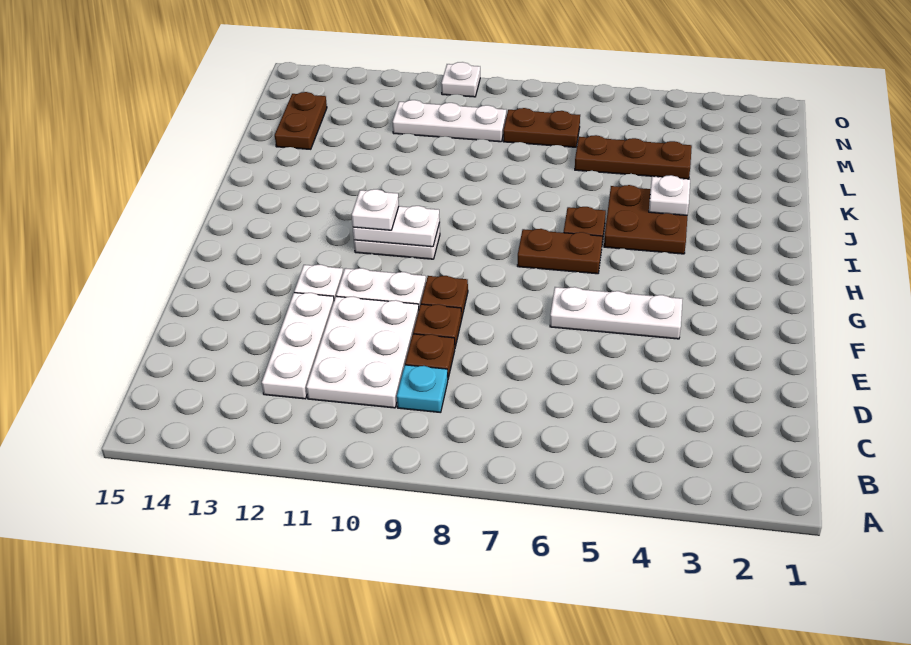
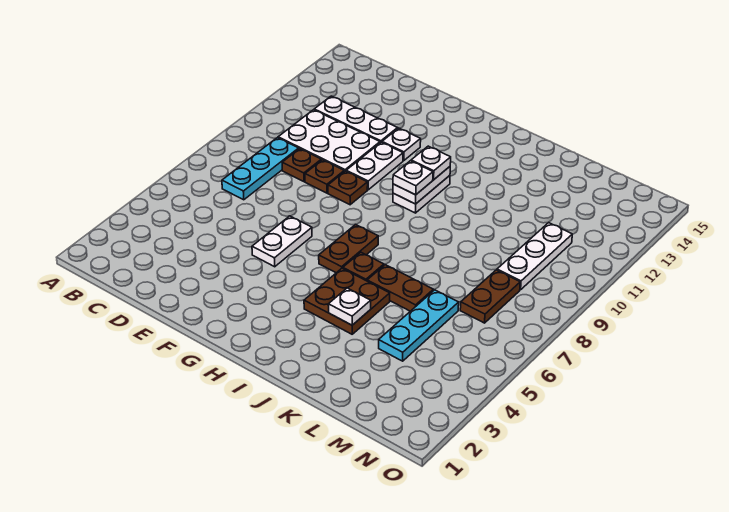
cyan 1x1 plate [397,365,448,413] -> cyan 1x3 plate [222,138,299,200]
white 1x3 plate [550,287,682,339] -> white 1x2 plate [252,216,312,267]
brown 1x3 plate [575,135,692,179] -> cyan 1x3 plate [379,290,459,361]
brown 1x2 plate [275,92,327,149] -> brown 1x2 plate moved to [367,265,433,311]
white 1x1 plate [441,62,480,97] -> white 1x1 plate moved to [393,161,433,195]

